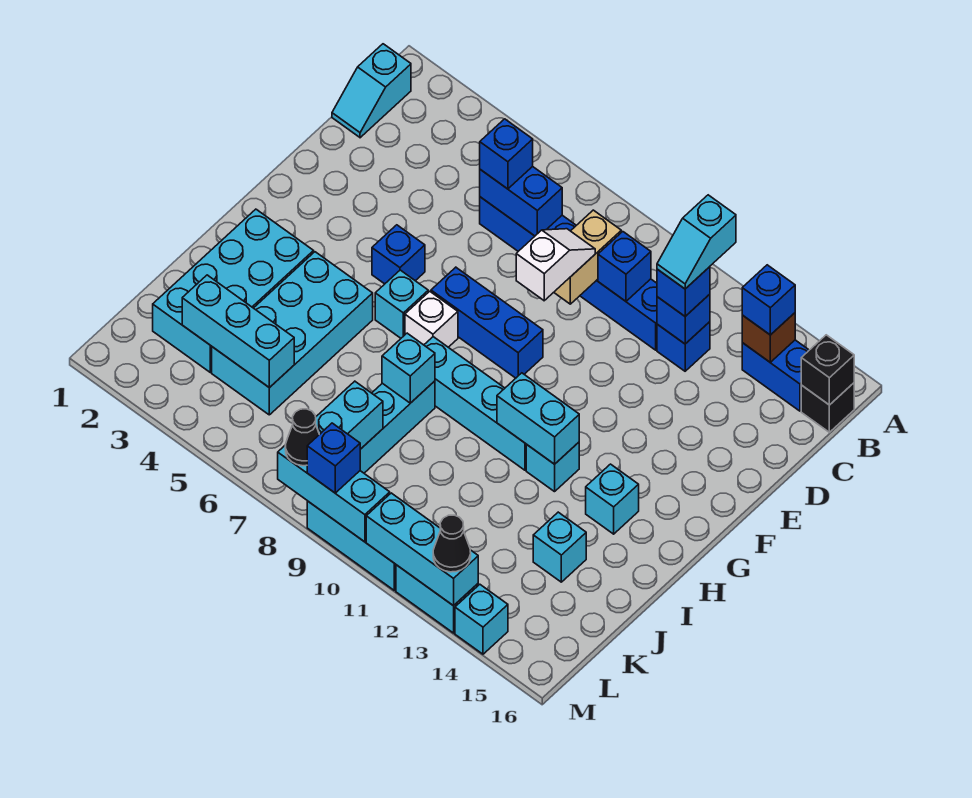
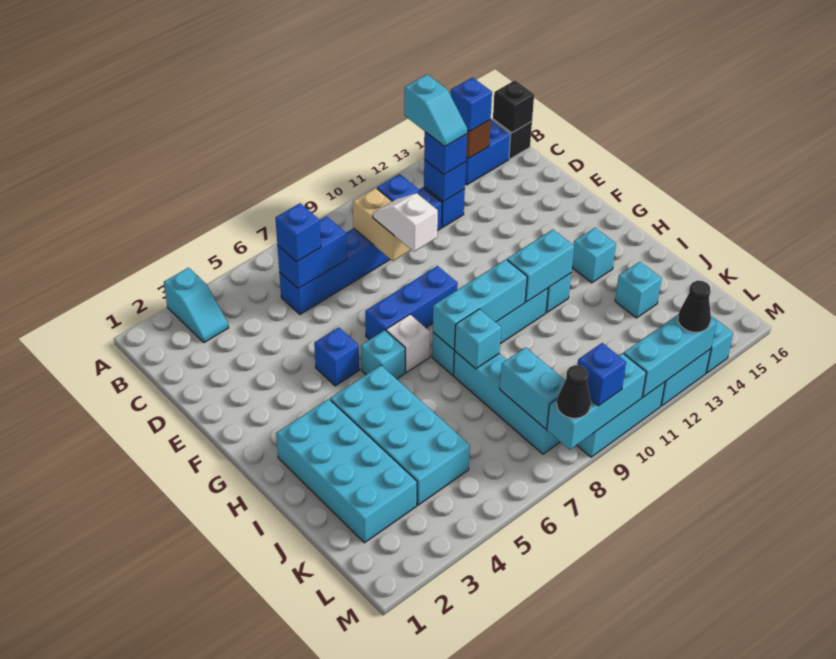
cyan 1x2 slope [332,44,411,138] -> cyan 1x2 slope moved to [164,268,229,343]
cyan 1x3 brick [182,275,294,388] -> cyan 1x3 brick moved to [433,259,527,350]

